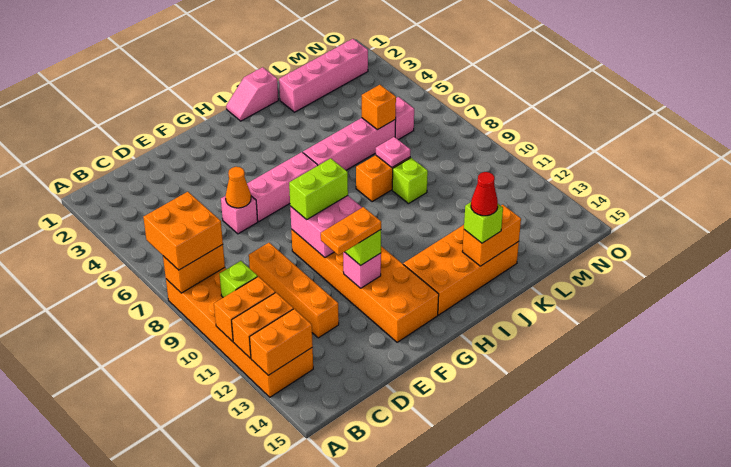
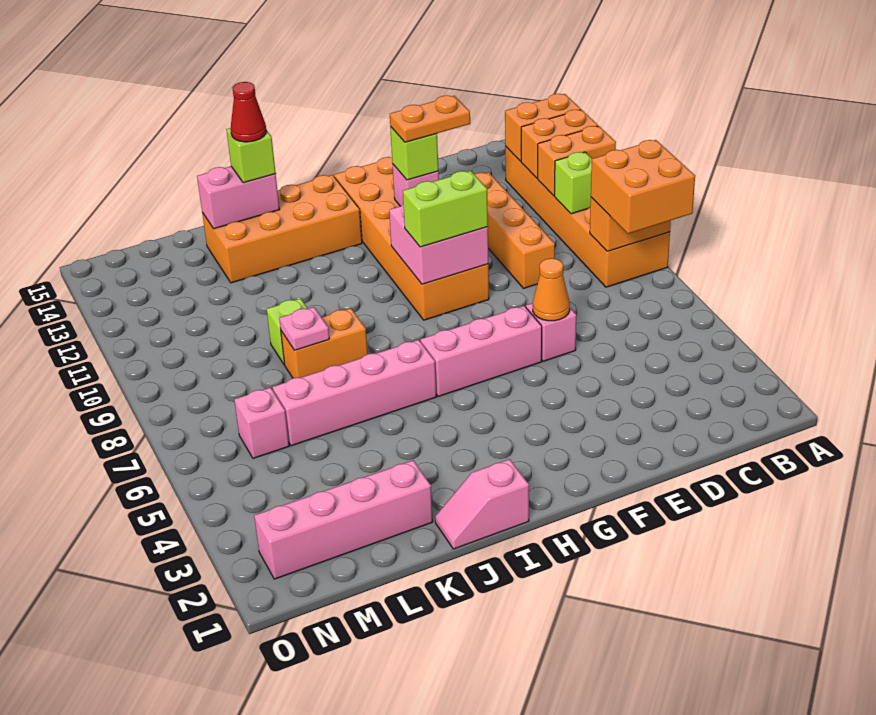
pink 1x2 slope [226,67,278,121] -> pink 1x2 slope turned to [435,459,529,549]
orange 1x2 brick [462,205,521,266] -> pink 1x2 brick [197,166,280,229]
orange 1x1 brick [362,85,396,130] -> none

